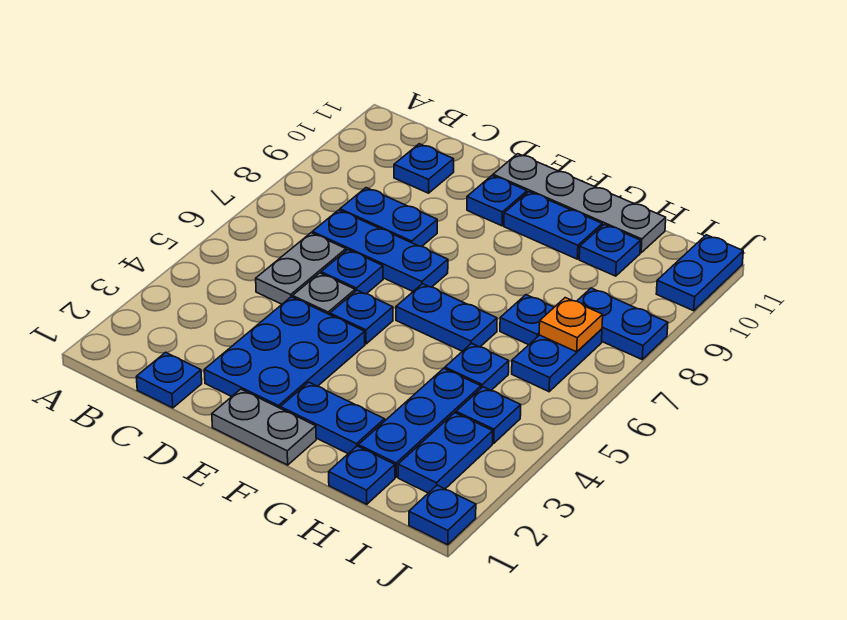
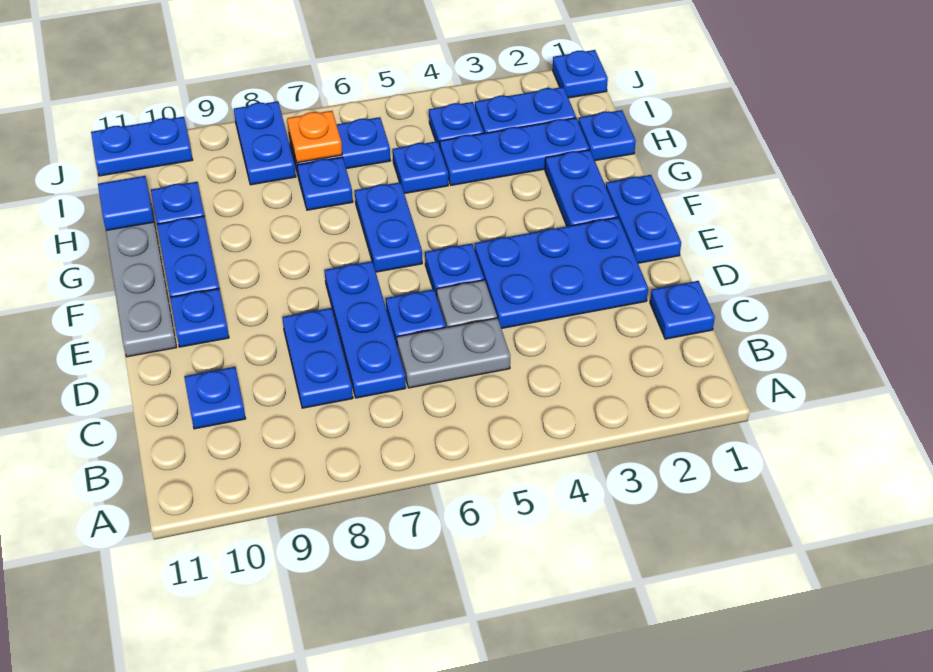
grey 1x2 plate [212,389,316,465] -> blue 1x2 plate [606,175,681,263]
none -> blue 1x1 tile [98,176,154,230]

